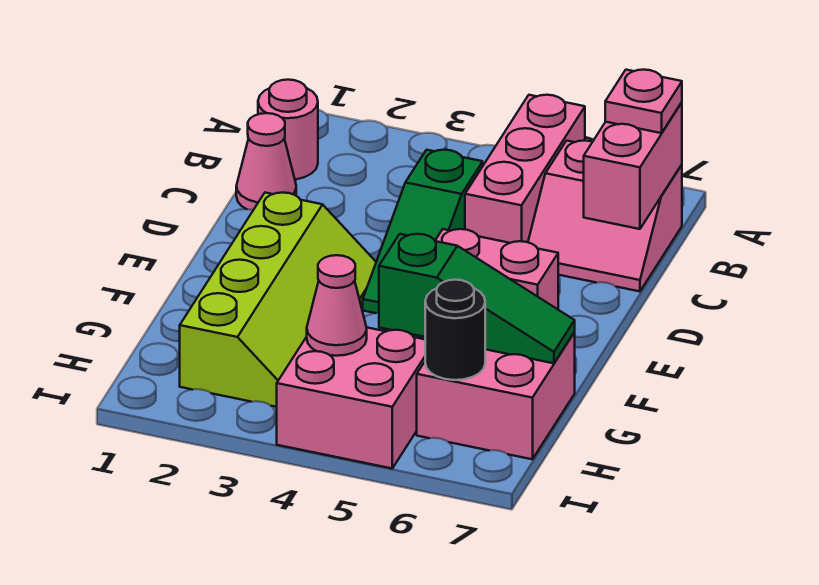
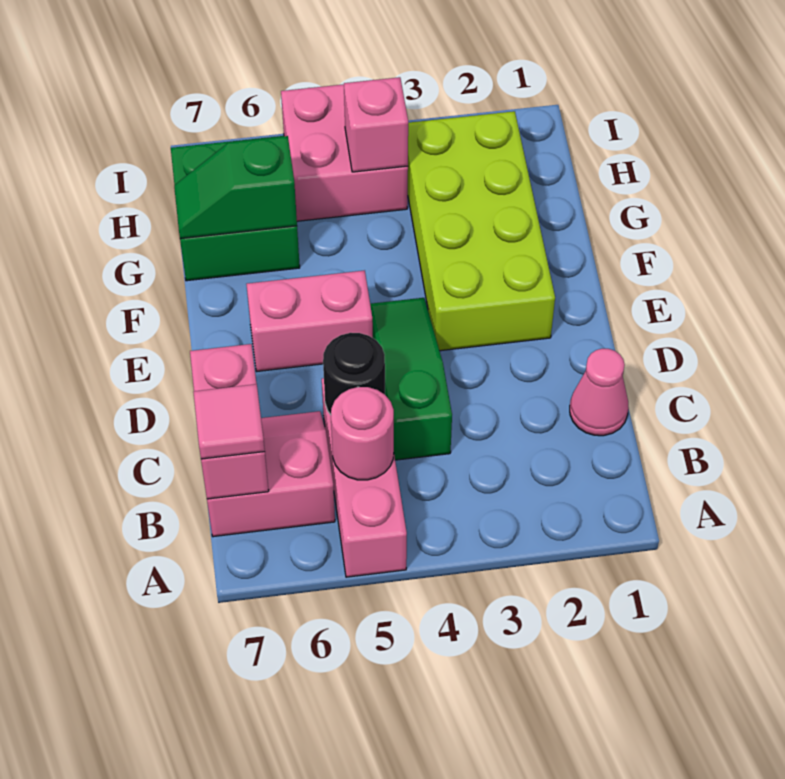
pink 1x1 round brick [258,80,318,179] -> pink 1x1 round brick moved to [331,387,394,480]
pink 1x1 plate [605,70,682,133] -> pink 1x1 tile [193,384,265,459]
lime 2x4 slope [180,193,376,407] -> lime 2x4 brick [408,111,555,351]
green 1x3 slope [379,234,575,363] -> green 1x2 slope [174,136,297,239]
pink 2x2 brick [417,332,575,459] -> green 2x2 brick [171,136,300,281]
pink 1x1 cone [307,255,367,356] -> pink 1x1 brick [344,77,408,172]
black 1x1 round brick [425,280,485,380] -> black 1x1 round brick moved to [323,333,385,414]

